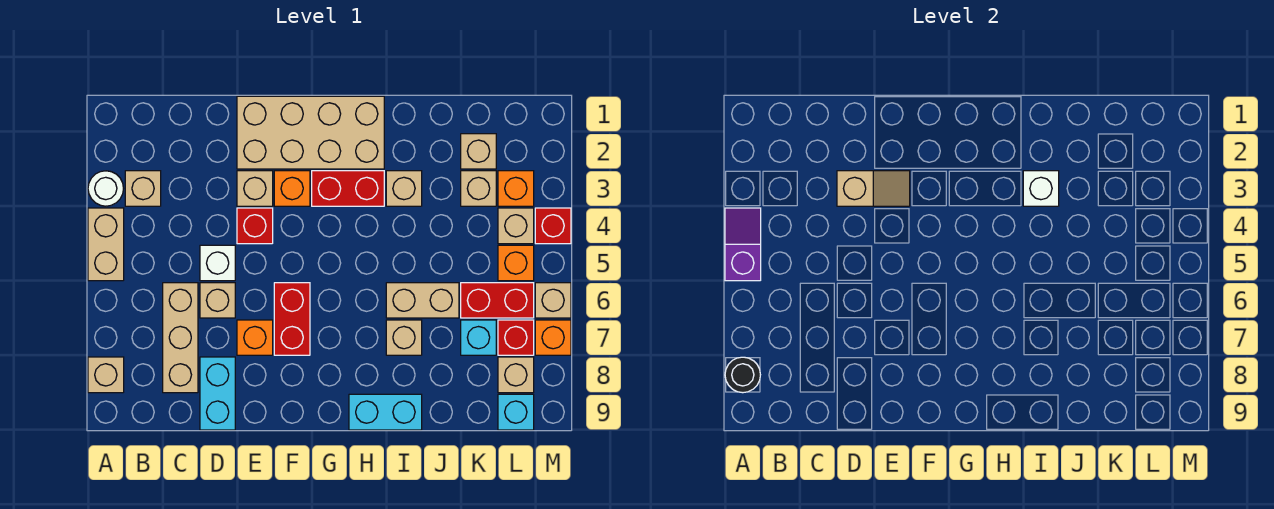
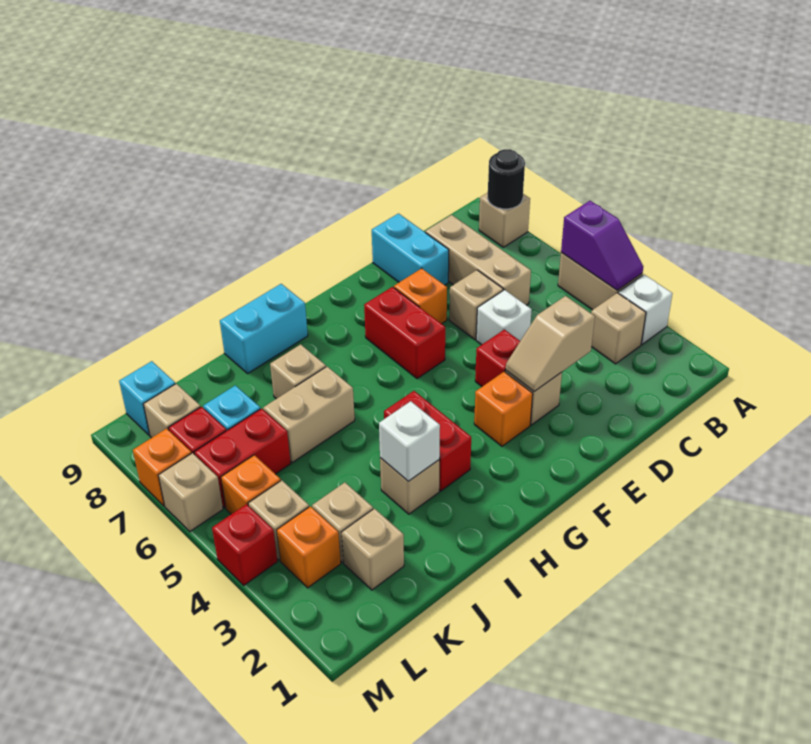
white 1x1 round brick [88,171,123,206] -> white 1x1 brick [619,275,672,344]
tan 2x4 brick [237,96,384,169] -> none
red 1x2 brick [312,171,384,206] -> red 1x2 brick turned to [384,391,471,491]

